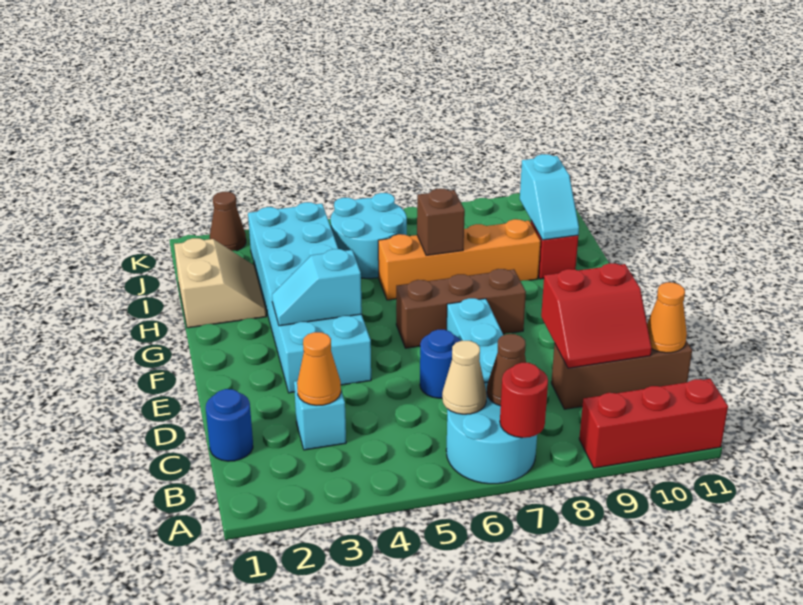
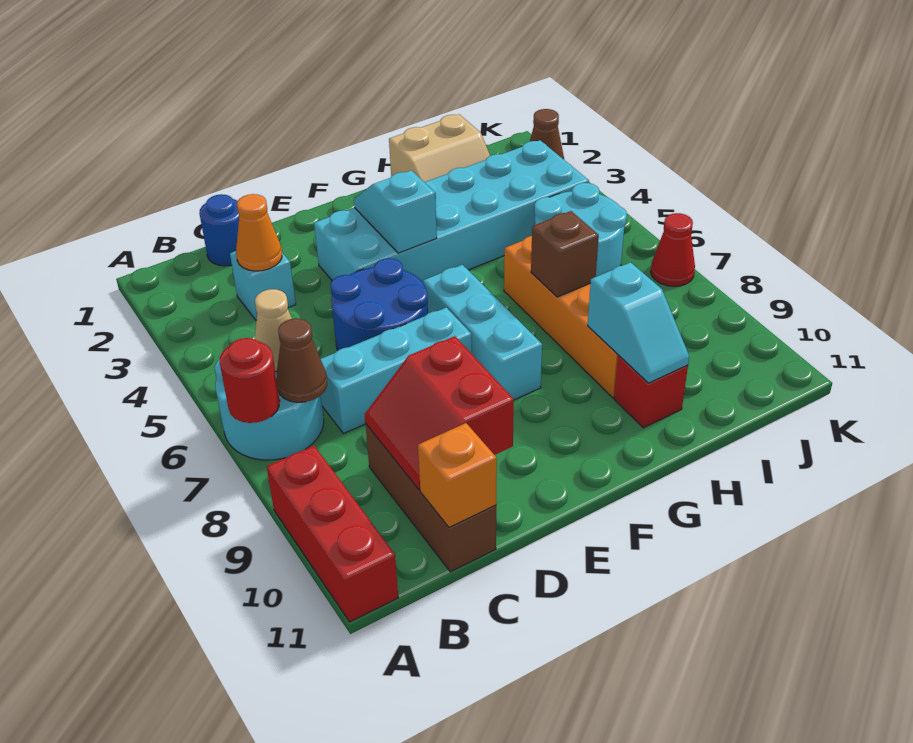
orange 1x1 cone [647,282,687,353] -> orange 1x1 brick [418,423,497,527]
blue 1x1 round brick [420,330,461,398] -> blue 2x2 round brick [331,258,428,350]
brown 1x3 brick [396,269,526,348] -> cyan 1x3 brick [423,265,542,400]
cyan 1x2 slope [520,154,579,240] -> cyan 1x2 slope turned to [588,262,689,383]
none -> red 1x1 cone [651,213,695,286]

